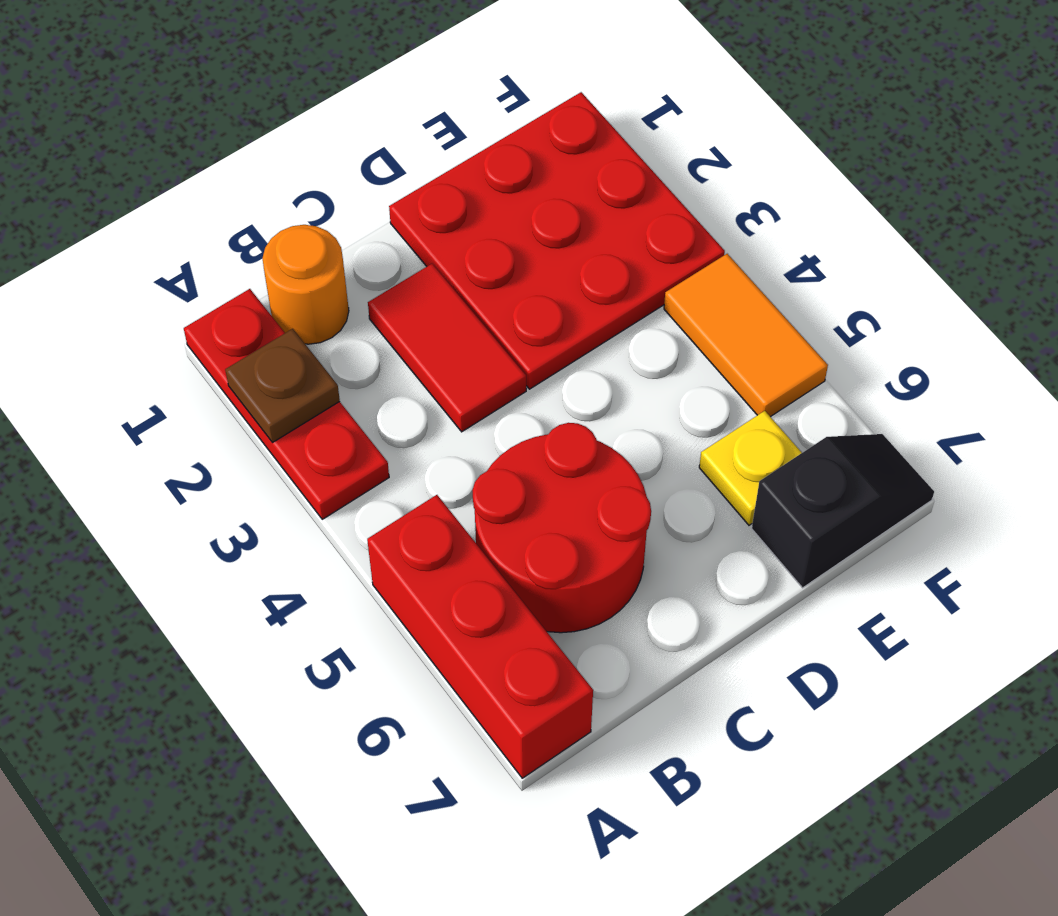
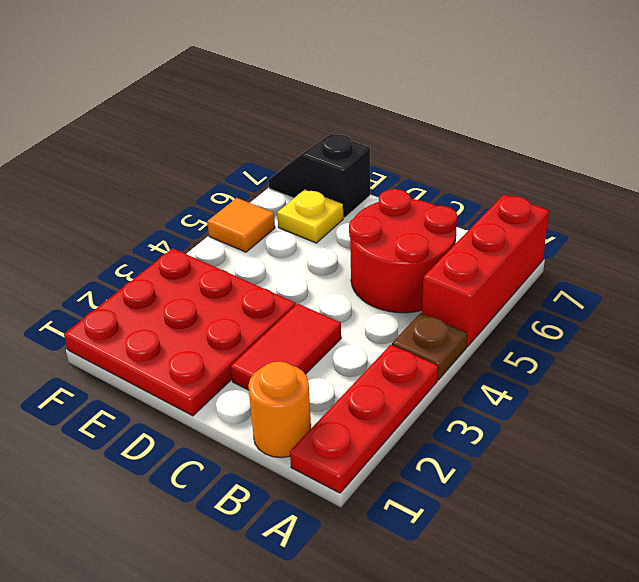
brown 1x1 plate [225,329,340,443] -> brown 1x1 plate moved to [392,313,467,380]
orange 1x2 tile [664,254,828,417] -> orange 1x1 tile [207,198,275,252]

